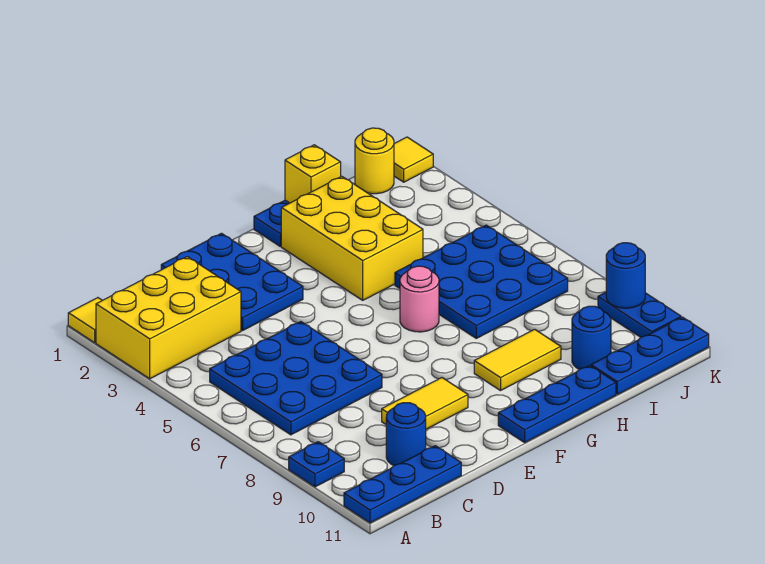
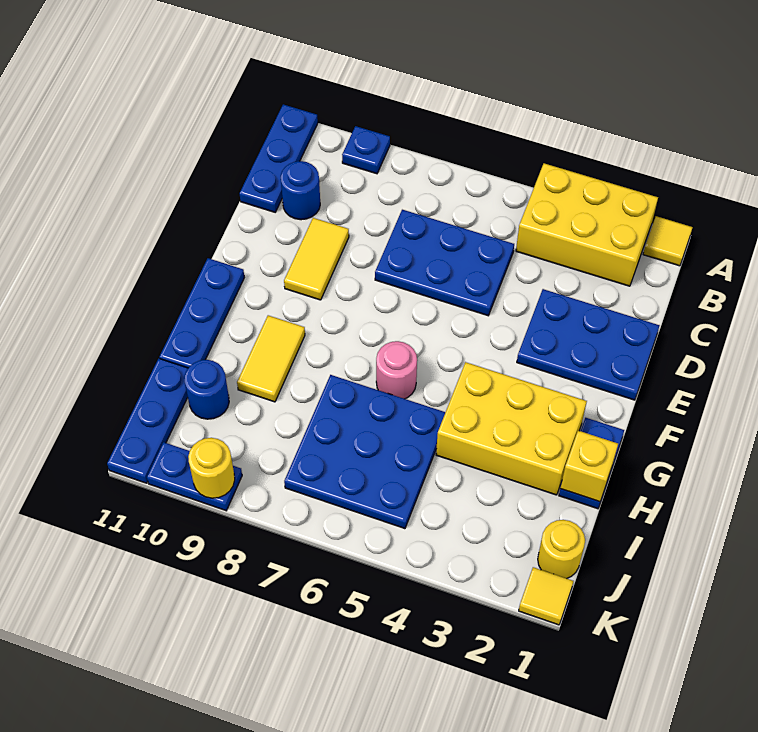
yellow 2x3 brick [96,257,241,379] -> yellow 2x3 brick turned to [516,163,658,286]
blue 3x3 plate [210,322,382,435] -> blue 2x3 plate [375,210,514,316]
blue 1x1 round brick [606,243,645,308] -> yellow 1x1 round brick [188,438,235,498]

